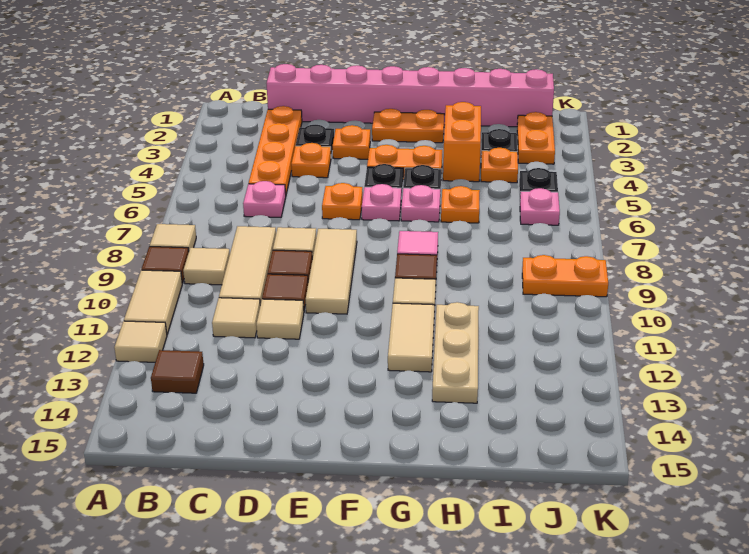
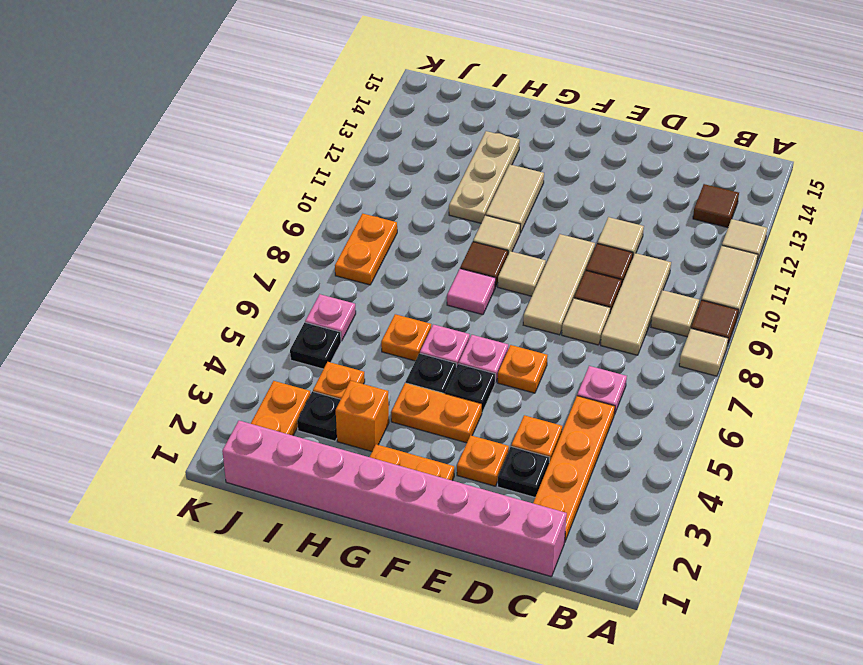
tan 1x1 tile [212,298,260,338] -> tan 1x1 tile moved to [498,251,546,296]
orange 1x2 brick [443,102,481,182] -> orange 1x1 brick [336,381,389,451]
orange 1x2 plate [522,255,608,297] -> orange 1x2 plate turned to [335,214,397,285]

